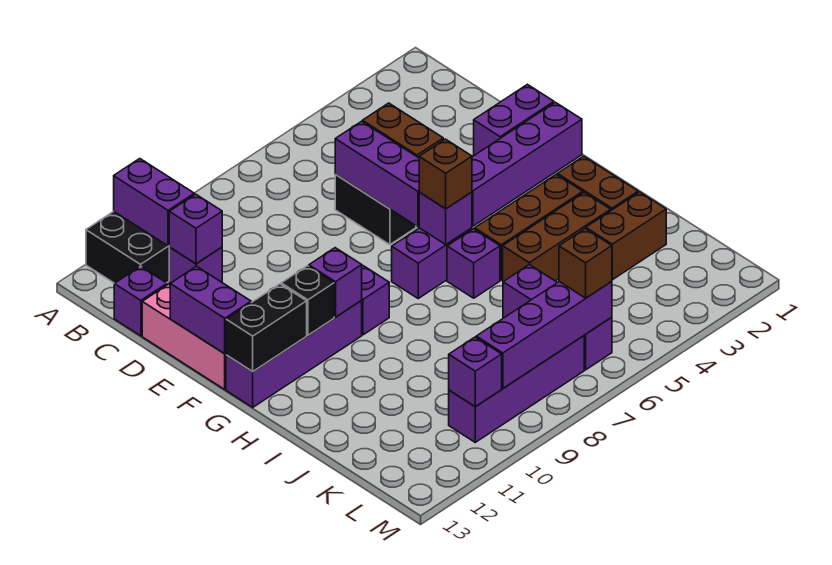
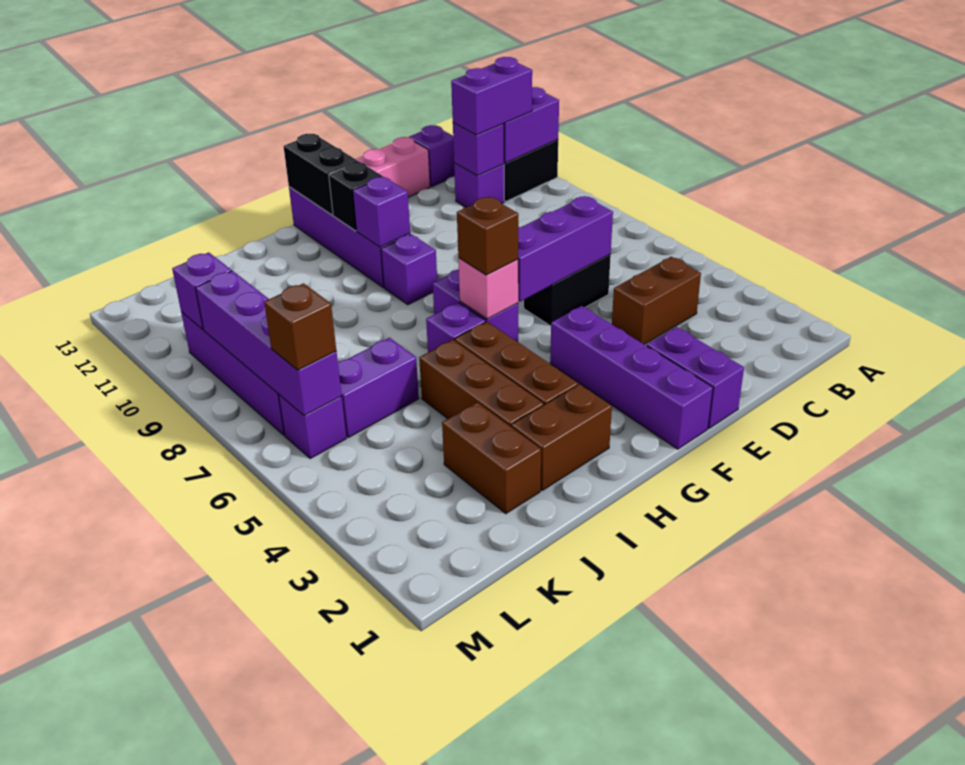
purple 1x2 brick [170,266,251,354] -> purple 1x2 brick moved to [451,57,532,135]
purple 1x1 brick [419,192,472,244] -> pink 1x1 brick [458,258,518,319]

